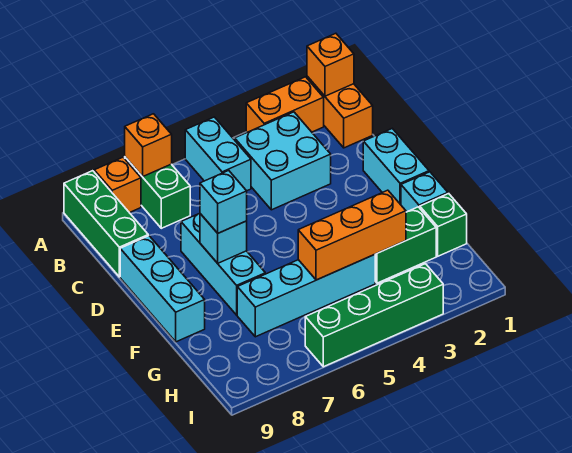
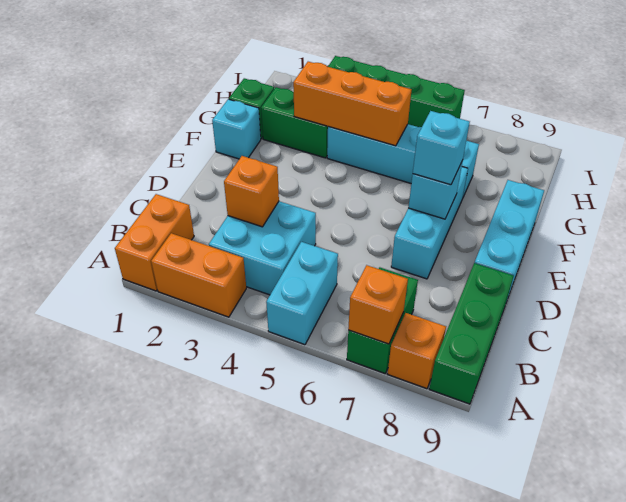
orange 1x1 brick [307,33,354,96] -> orange 1x1 brick moved to [224,156,279,227]
cyan 1x2 brick [363,129,429,205] -> none

